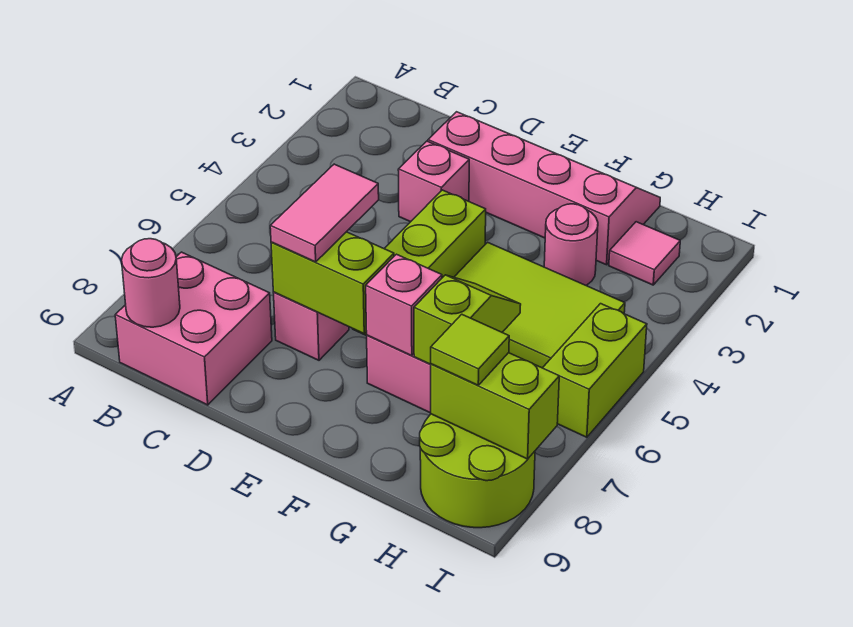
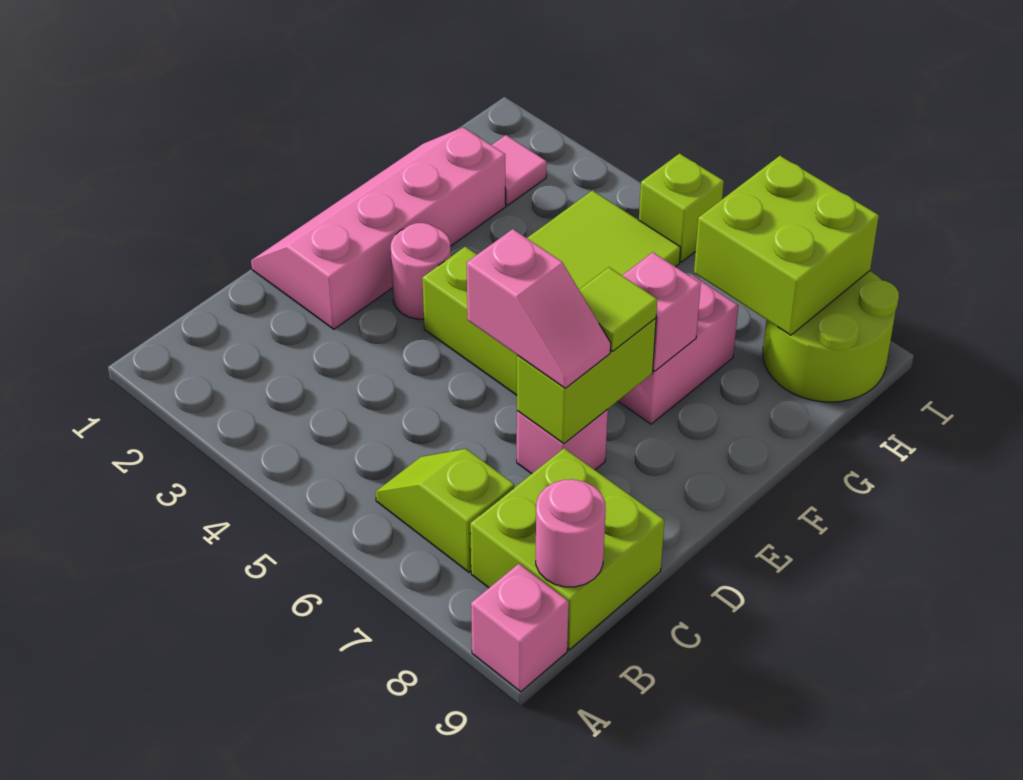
pink 2x2 brick [115,252,272,405] -> lime 2x2 brick [470,448,664,650]
pink 1x1 brick [398,141,469,222] -> pink 1x1 brick moved to [471,564,569,692]
pink 1x2 tile [270,164,379,262] -> pink 1x2 slope [467,229,611,388]
pink 1x1 round brick [544,204,598,285] -> pink 1x1 round brick moved to [391,223,451,319]
lime 1x2 slope [414,275,521,364] -> lime 1x2 slope moved to [375,449,514,572]
lime 1x2 brick [431,353,559,459] -> lime 2x2 brick [694,156,879,335]
lime 1x1 tile [431,314,509,385] -> lime 1x1 tile moved to [579,267,657,352]
lime 1x2 brick [543,304,647,437] -> lime 1x1 brick [639,154,724,262]

